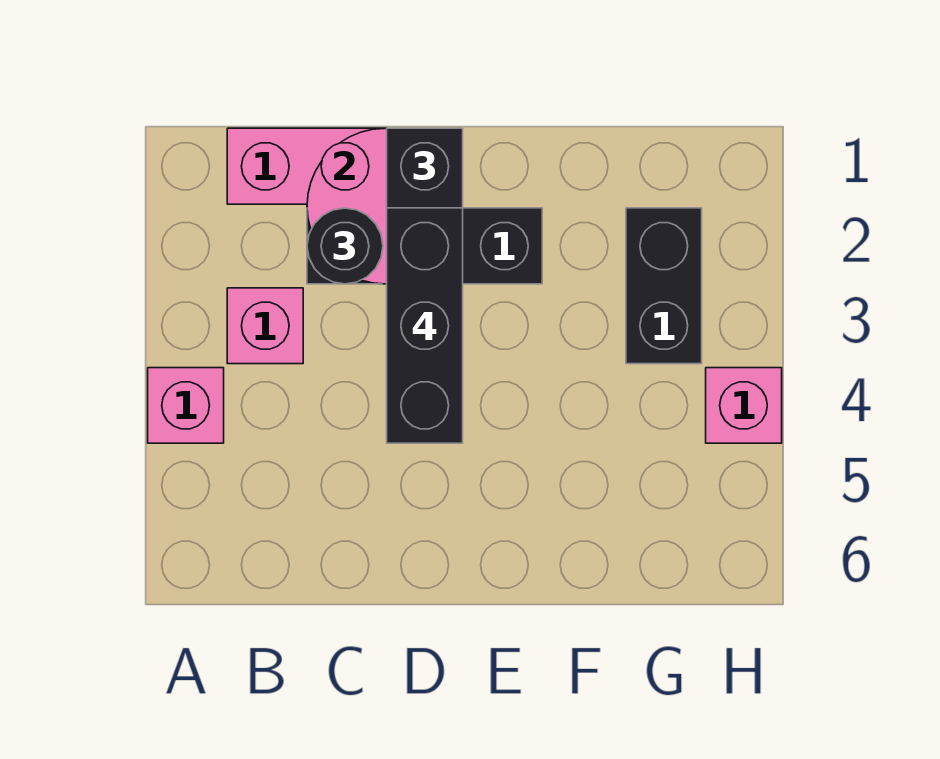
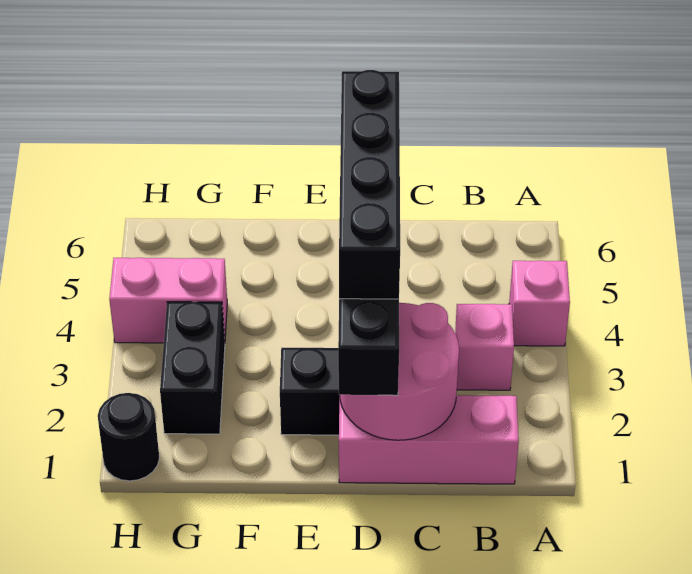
black 1x1 round brick [307,208,383,284] -> black 1x1 round brick moved to [98,393,159,481]
black 1x3 brick [387,208,463,443] -> black 1x4 brick [339,70,400,299]
pink 1x1 brick [706,368,782,443] -> pink 1x2 brick [109,258,227,343]

